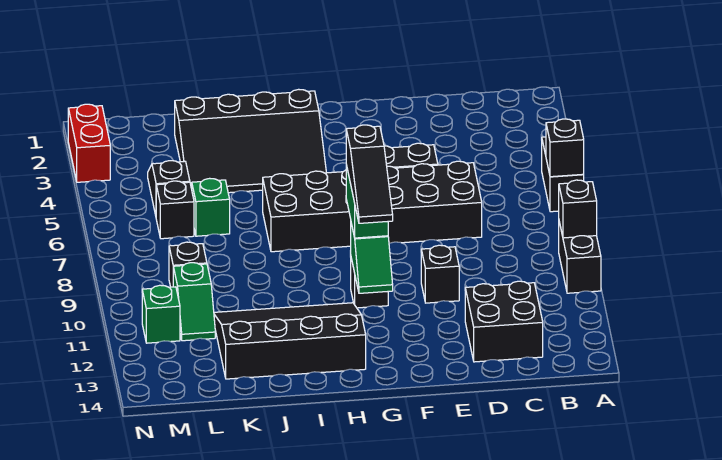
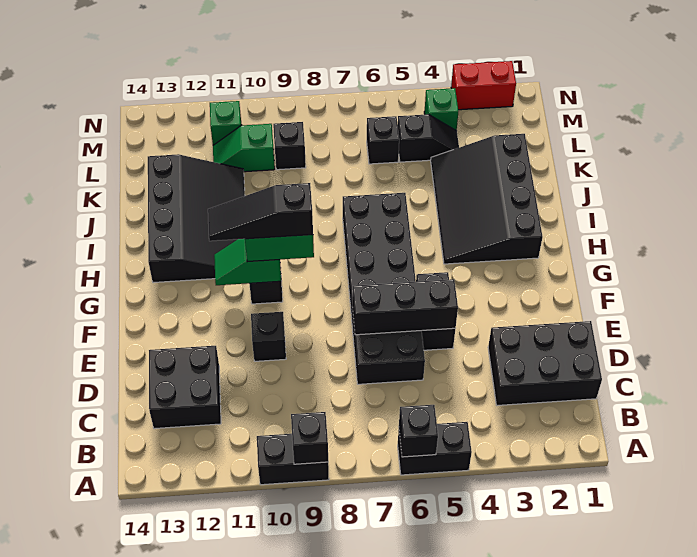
none -> black 2x3 brick [488,321,602,405]
none -> black 1x3 brick [352,279,458,335]
green 1x1 brick [191,178,230,236] -> green 1x1 brick moved to [424,88,458,131]

